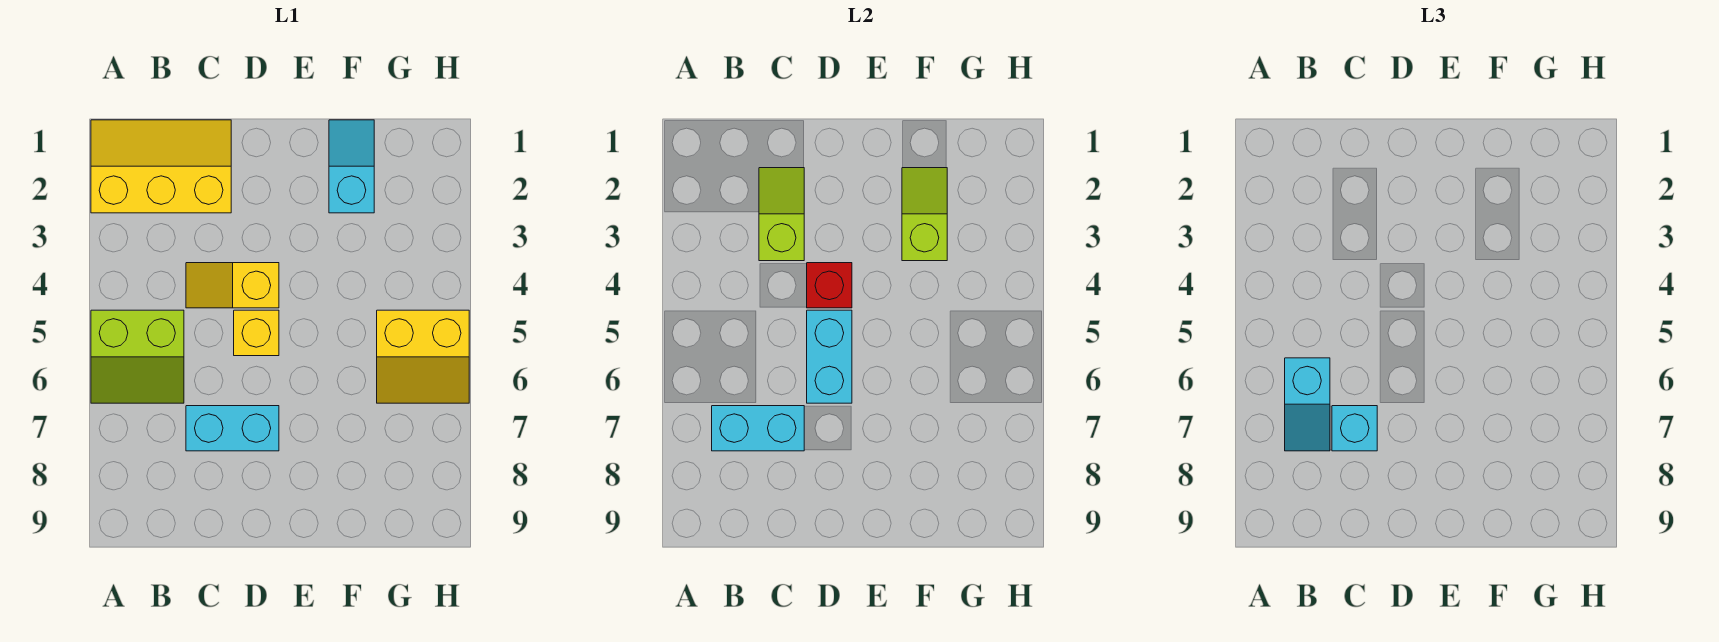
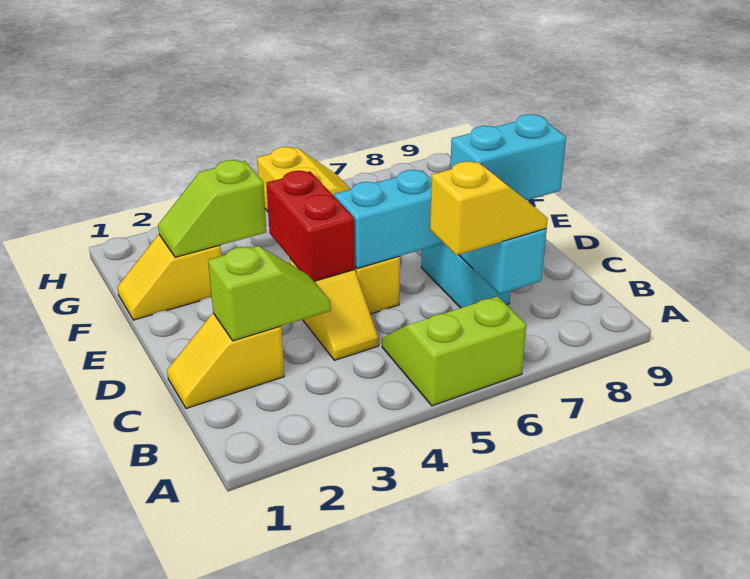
yellow 2x3 slope [91,120,231,213] -> yellow 1x2 slope [167,313,284,408]
lime 2x2 slope [91,310,184,403] -> lime 2x2 slope turned to [382,296,526,406]
cyan 1x2 slope [1285,358,1330,451] -> yellow 1x2 slope [430,161,548,255]
lime 1x2 slope [759,168,804,261] -> lime 1x2 slope turned to [208,246,331,341]
cyan 1x1 brick [1332,406,1377,451] -> cyan 1x2 brick [450,114,566,200]
red 1x1 brick [807,263,852,308] -> red 1x2 brick [267,171,355,281]
cyan 1x2 slope [329,120,374,213] -> yellow 1x2 slope [117,235,221,320]

